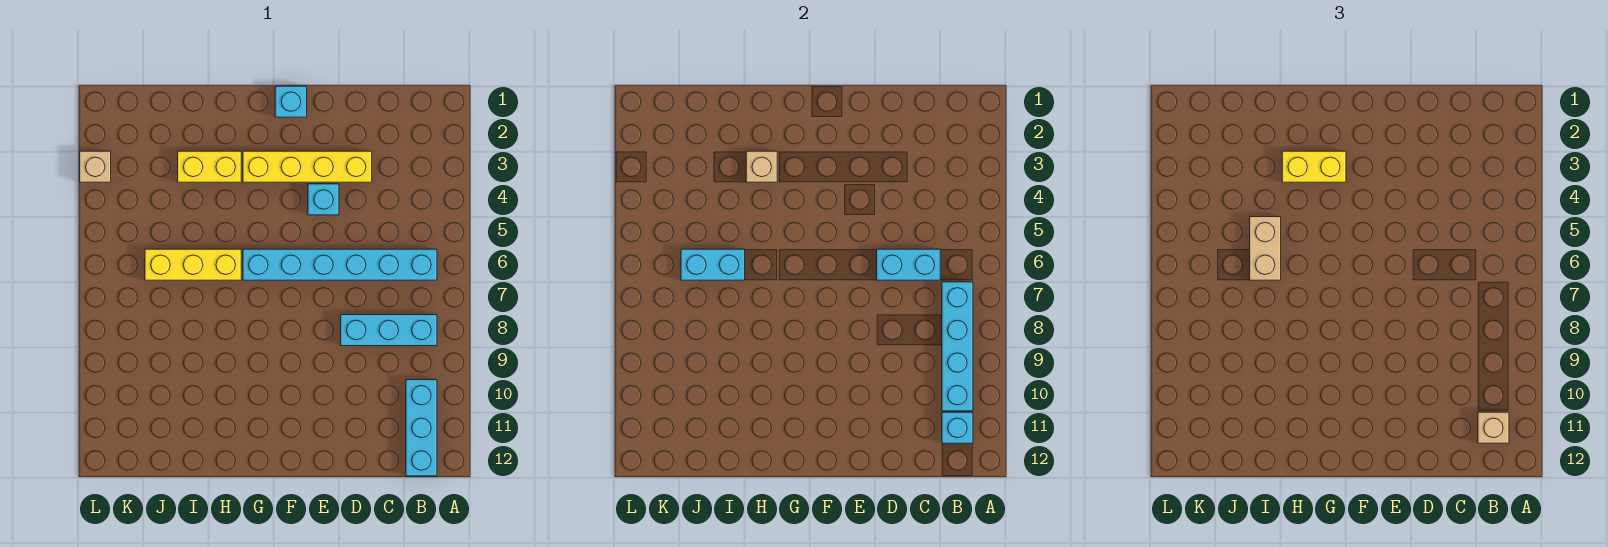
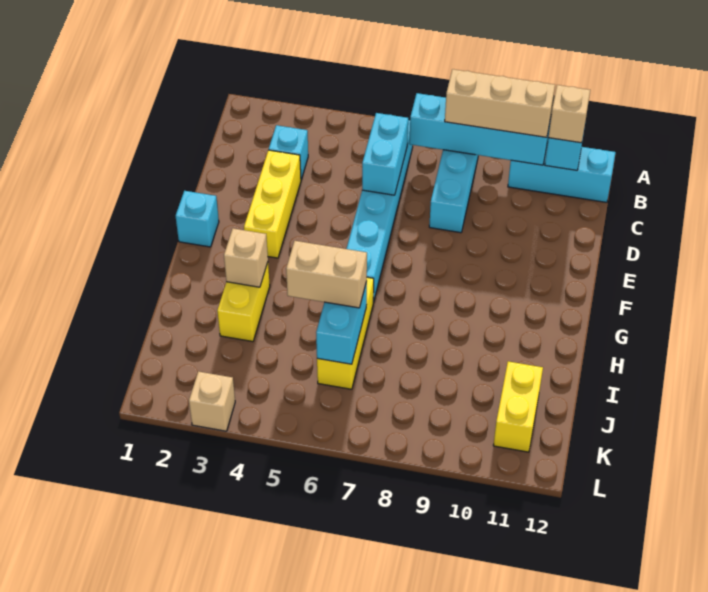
none -> tan 1x3 brick [445,69,555,137]
yellow 1x4 brick [243,151,372,182] -> yellow 1x3 brick [244,150,301,258]
cyan 1x1 brick [308,184,339,215] -> cyan 1x1 brick moved to [269,125,308,179]
yellow 1x2 brick [1282,151,1346,182] -> yellow 1x2 brick moved to [493,361,543,452]

